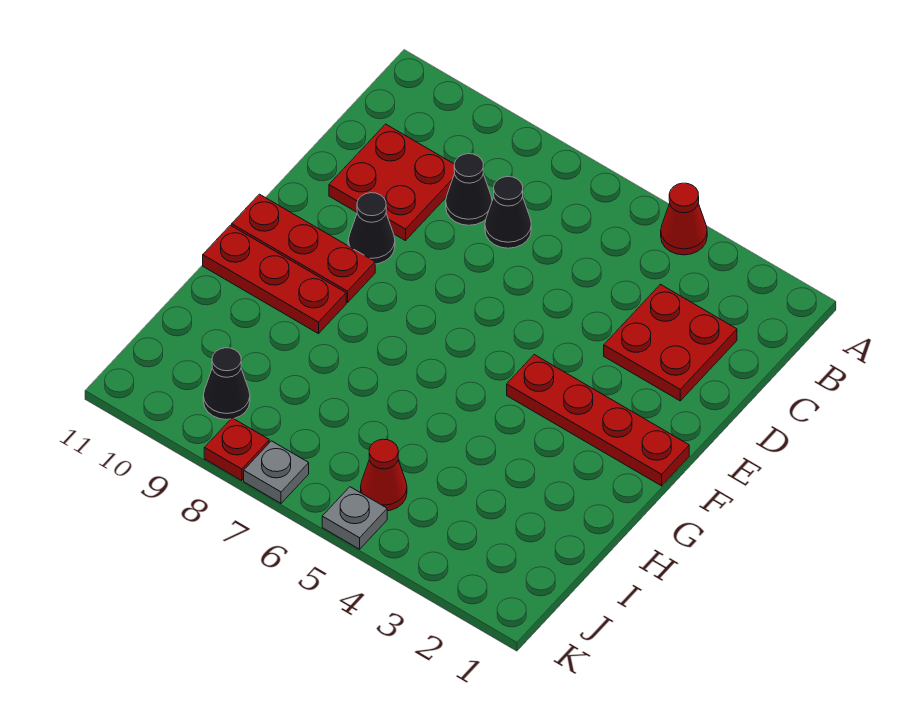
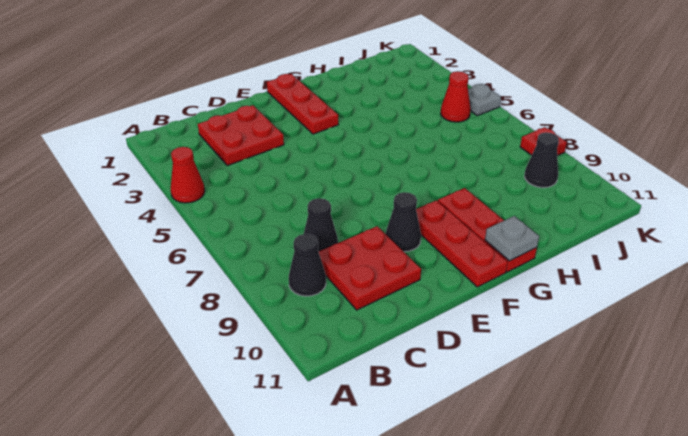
black 1x1 cone [485,177,531,248] -> black 1x1 cone moved to [289,234,326,296]
red 1x4 plate [507,355,689,486] -> red 1x3 plate [267,74,338,134]
grey 1x1 plate [244,441,309,503] -> grey 1x1 plate moved to [485,216,539,261]

